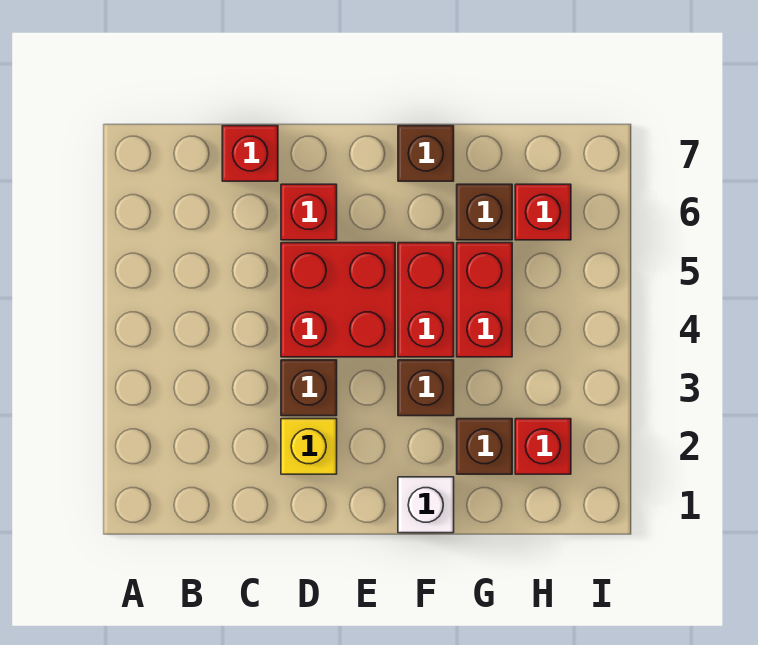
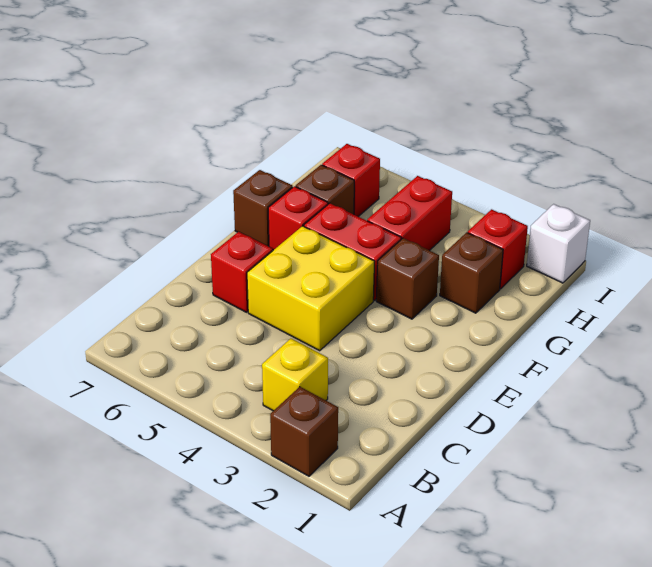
red 1x1 brick [222,126,278,181] -> red 1x1 brick moved to [268,186,328,250]
yellow 1x1 brick [281,419,337,474] -> yellow 1x1 brick moved to [262,339,328,411]
brown 1x1 brick [281,360,337,416] -> brown 1x1 brick moved to [270,387,338,476]
red 2x2 brick [281,243,395,357] -> yellow 2x2 brick [247,226,375,351]
white 1x1 brick [398,477,454,533] -> white 1x1 brick moved to [527,204,590,283]
red 1x2 brick [457,243,512,357] -> red 1x2 brick turned to [367,176,452,251]

